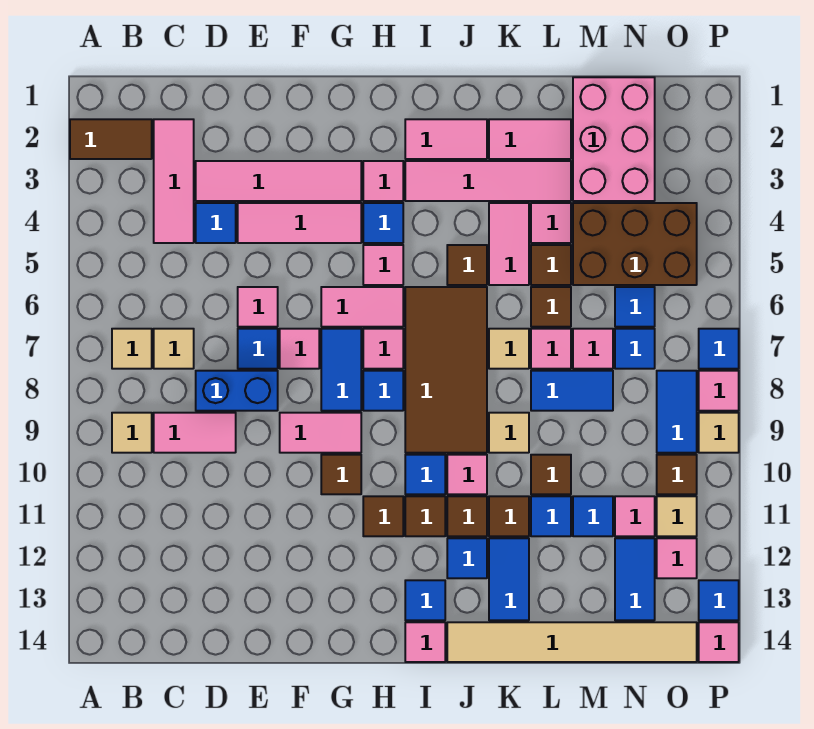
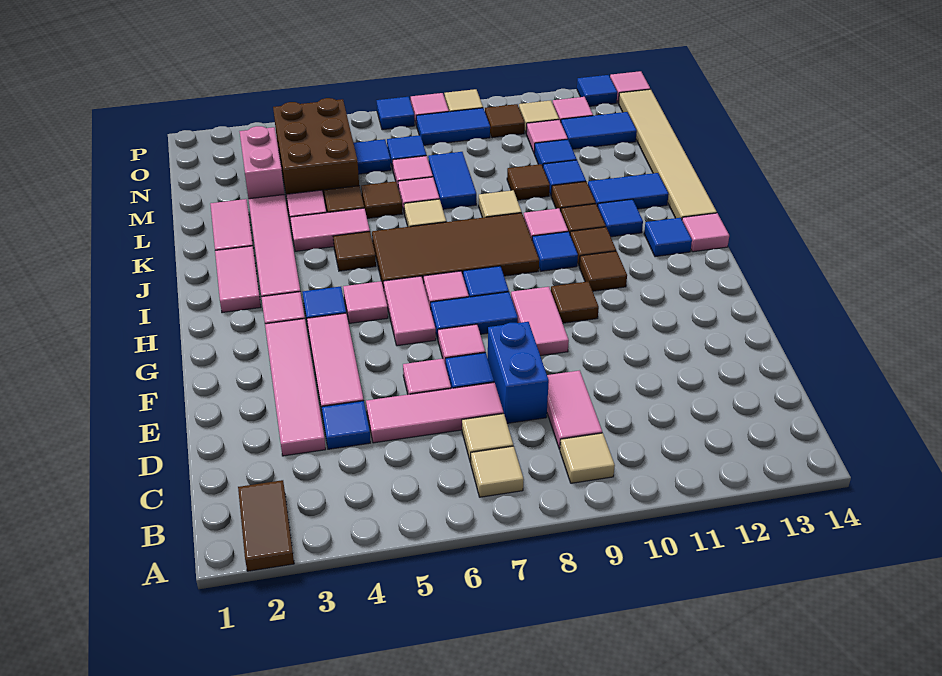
pink 1x3 tile [154,119,194,243] -> pink 1x3 tile moved to [366,382,504,443]
pink 2x3 brick [573,77,655,201] -> pink 1x2 brick [239,126,284,199]

